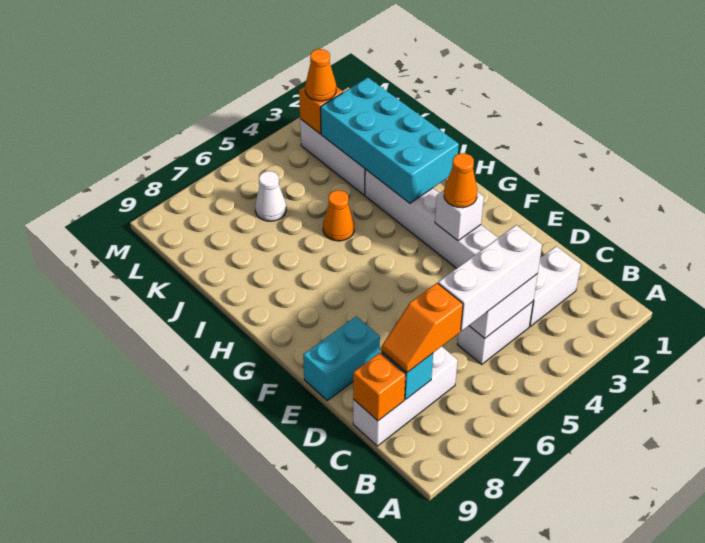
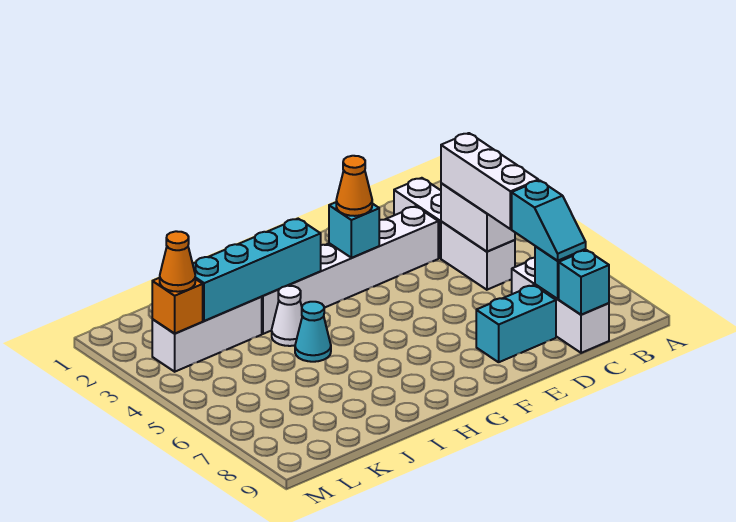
orange 1x2 slope [382,283,463,372] -> cyan 1x2 slope [512,180,586,261]
orange 1x1 brick [353,352,406,421] -> cyan 1x1 brick [559,250,609,315]
cyan 1x2 brick [303,316,380,401] -> cyan 1x2 brick turned to [476,285,556,362]
white 1x1 brick [435,190,484,241] -> cyan 1x1 brick [329,202,379,258]
cyan 2x4 brick [321,77,459,203] -> cyan 1x4 brick [193,219,321,321]
orange 1x1 cone [323,190,354,241] -> cyan 1x1 cone [295,302,331,362]
white 1x1 cone [255,171,286,221] -> white 1x1 cone moved to [272,286,302,346]

